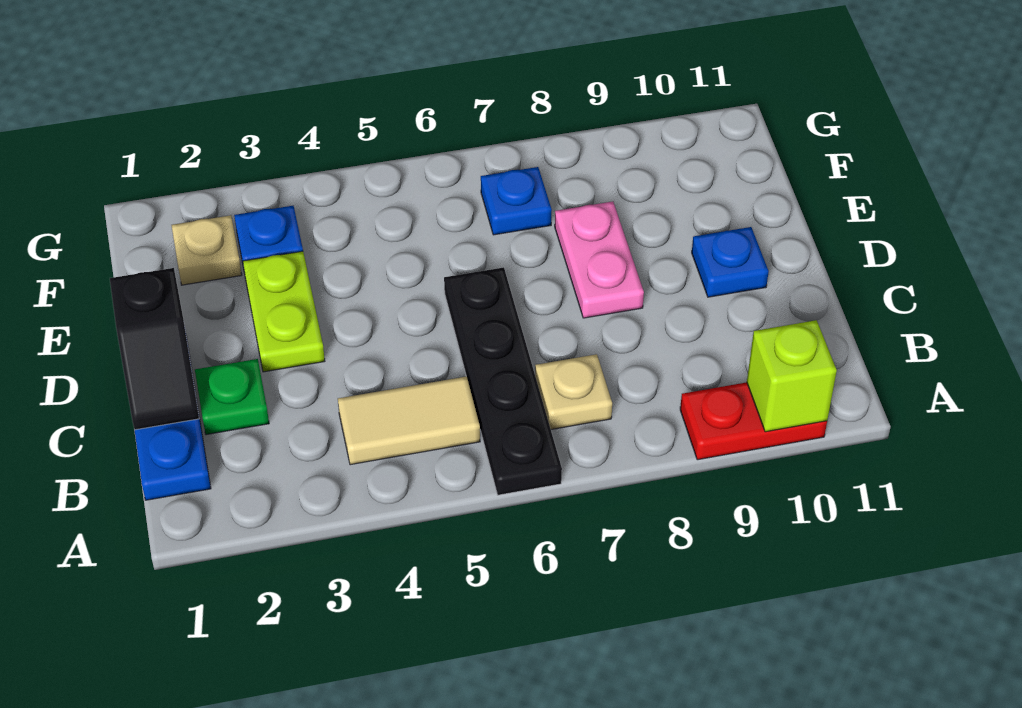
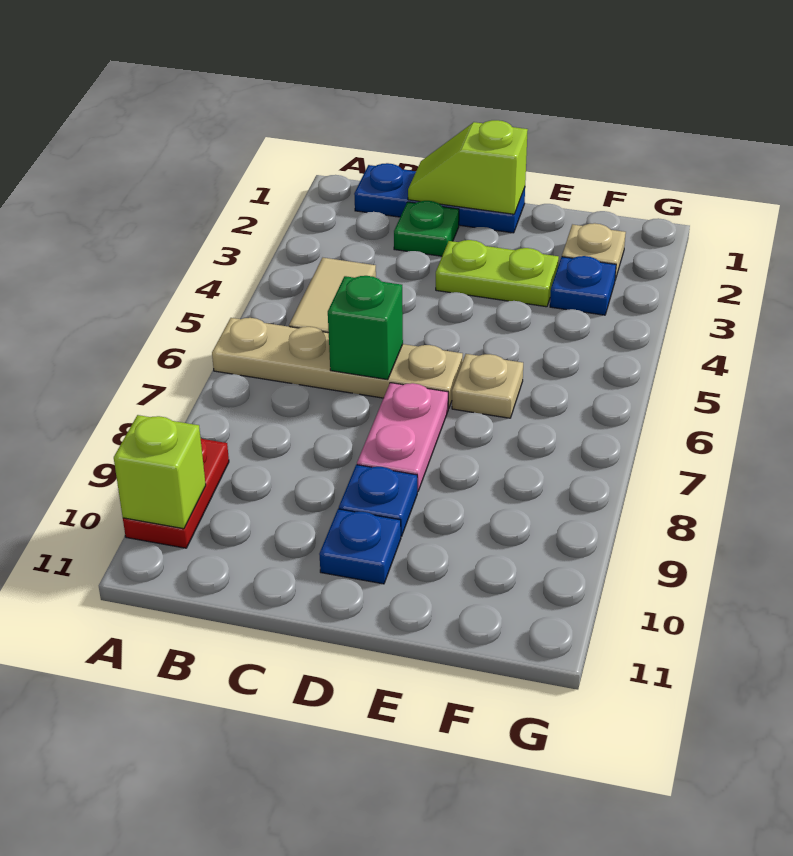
black 1x4 plate [444,267,562,495] -> tan 1x4 plate [212,318,463,409]
tan 1x1 plate [535,354,612,429] -> tan 1x1 plate moved to [452,354,523,418]
black 1x2 slope [110,268,199,430] -> lime 1x2 slope [408,120,528,214]
none -> green 1x1 brick [328,276,403,380]
pink 1x2 plate [555,202,644,318] -> pink 1x2 plate turned to [357,383,448,492]
blue 1x1 plate [481,167,552,235] -> blue 1x1 plate moved to [339,465,417,537]

